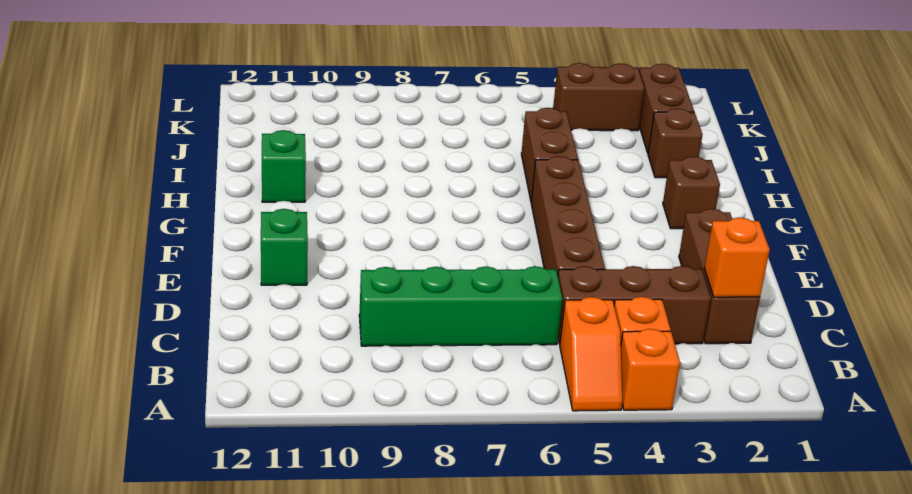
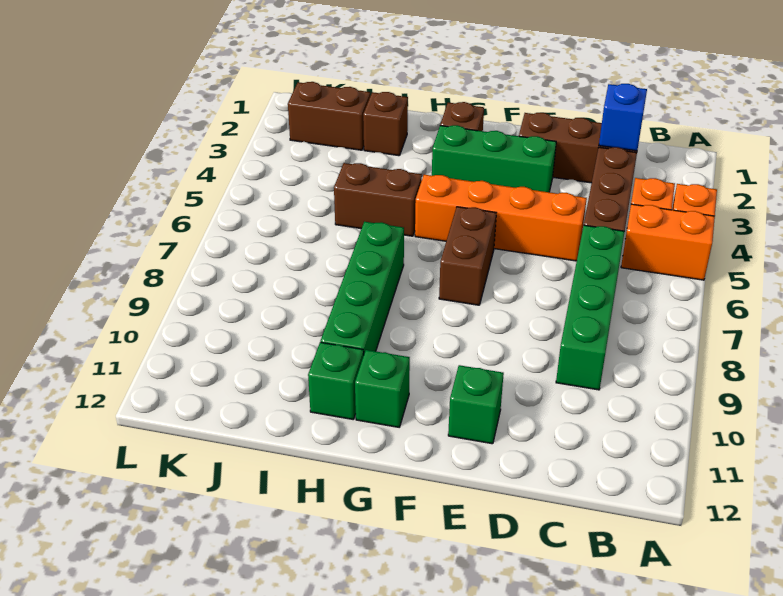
orange 1x2 slope [560,297,622,411] -> orange 1x2 brick [621,204,715,280]
orange 1x1 brick [704,218,770,297] -> blue 1x1 brick [599,84,647,151]
brown 1x4 brick [531,156,605,274] -> orange 1x4 brick [415,175,587,261]
none -> green 1x3 brick [432,125,556,192]
none -> green 1x1 brick [355,350,410,427]
none -> green 1x4 brick [321,222,404,353]
brown 1x2 brick [553,63,645,131] -> brown 1x2 brick moved to [439,207,496,305]

